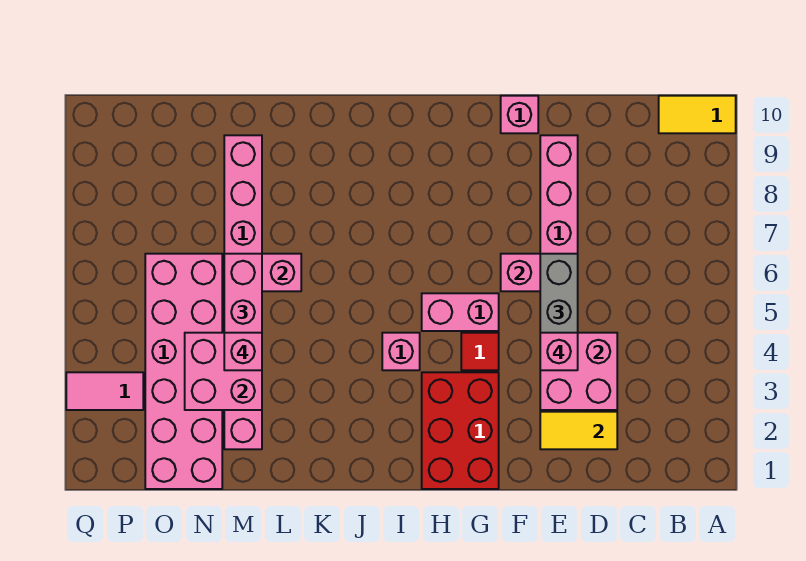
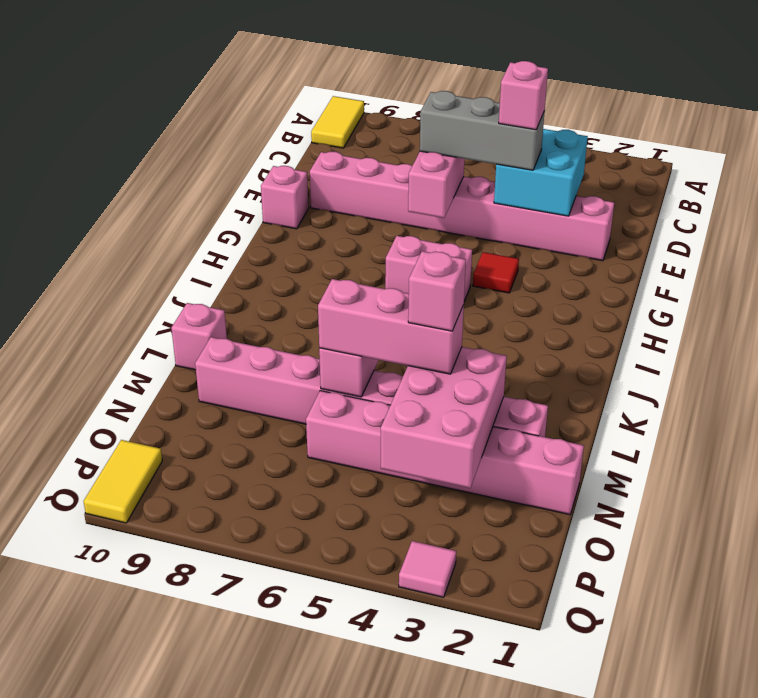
yellow 1x2 tile [540,412,617,449] -> yellow 1x2 tile moved to [83,440,162,523]
pink 2x2 brick [540,333,617,410] -> cyan 2x2 brick [494,129,588,216]
red 2x3 brick [422,372,499,489] -> none
pink 1x2 brick [422,293,499,331] -> pink 1x2 brick turned to [385,236,472,301]
pink 1x1 brick [382,333,420,370] -> pink 1x1 brick moved to [171,303,227,370]
pink 2x2 brick [185,333,262,410] -> pink 2x3 brick [381,347,507,488]
pink 2x6 brick [145,254,222,489] -> pink 1x6 brick [306,391,584,515]
pink 1x2 tile [66,372,143,410] -> pink 1x1 tile [399,541,456,597]

